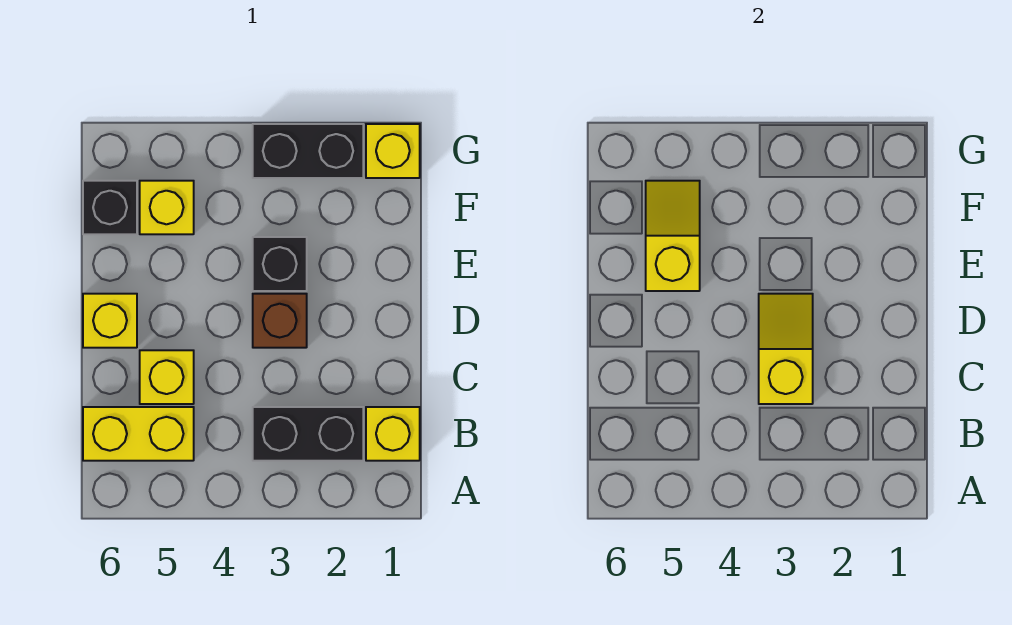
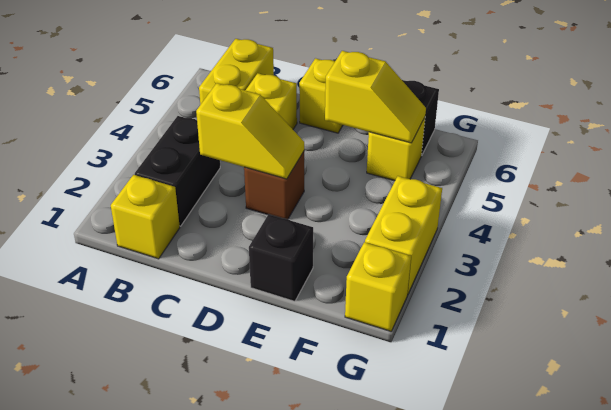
black 1x1 brick [253,237,307,291] -> black 1x1 brick moved to [249,214,313,301]
black 1x2 brick [253,124,363,178] -> yellow 1x2 brick [365,176,442,295]

